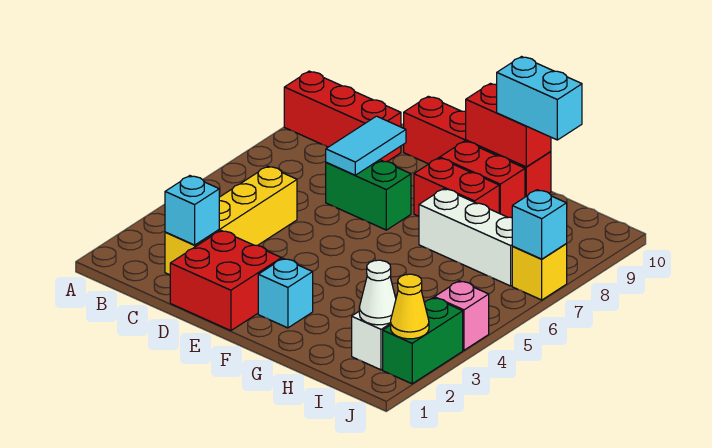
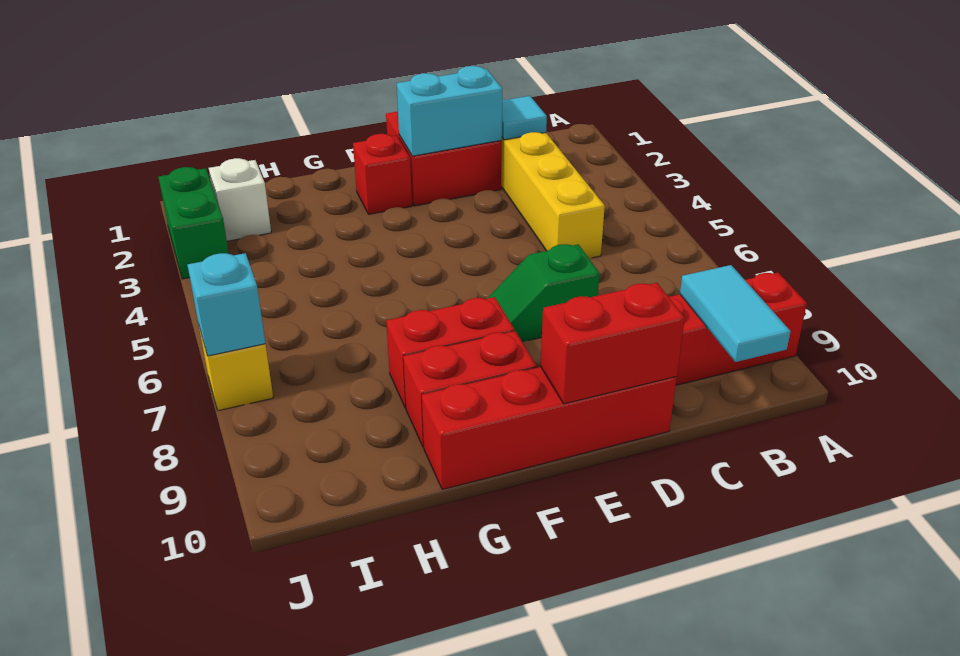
cyan 1x1 brick [165,176,219,245] -> cyan 1x1 tile [502,96,547,140]
green 1x2 brick [326,160,411,230] -> green 1x2 slope [487,244,600,342]
cyan 1x2 tile [326,116,406,175] -> cyan 1x2 tile moved to [680,265,791,362]
cyan 1x1 brick [258,259,313,328] -> red 1x1 brick [353,134,412,214]
red 1x2 brick [466,84,551,167] -> red 1x2 brick moved to [541,283,685,404]
white 1x3 brick [419,189,513,286] -> none
cyan 1x2 brick [497,57,582,140] -> cyan 1x2 brick moved to [397,66,502,156]
white 1x1 cone [359,260,396,325] -> none
yellow 1x1 cone [391,274,429,339] -> none
pink 1x1 brick [434,281,489,350] -> none

